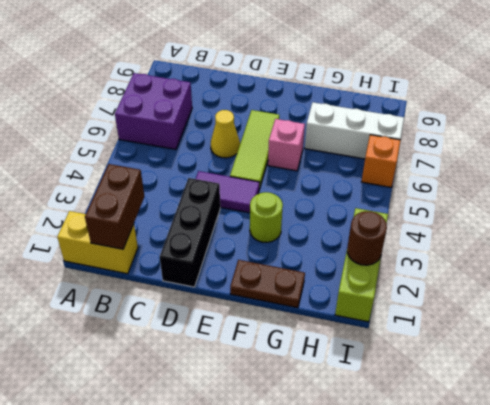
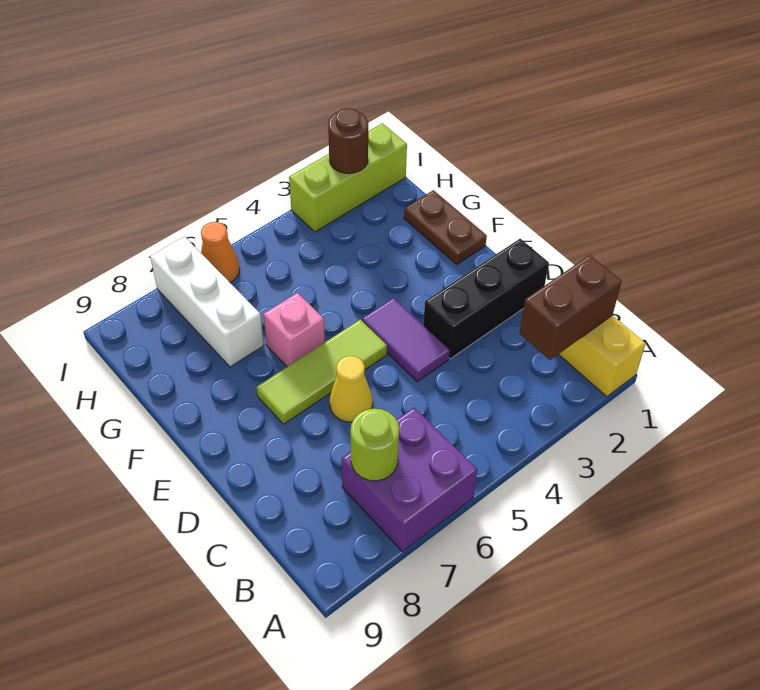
lime 1x1 round brick [250,192,283,242] -> lime 1x1 round brick moved to [351,409,399,481]
orange 1x1 brick [361,135,400,187] -> orange 1x1 cone [201,222,240,283]

